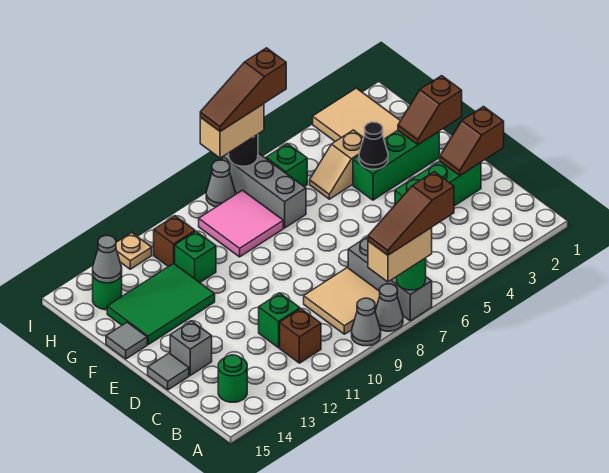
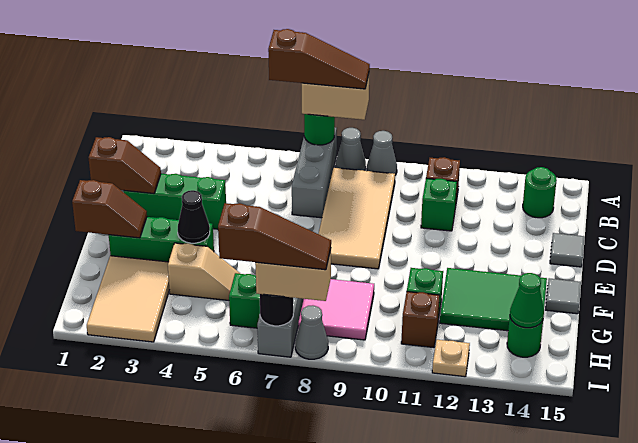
tan 2x2 tile [304,268,380,334] -> tan 2x4 tile [319,168,395,269]
grey 1x1 brick [170,321,212,375] -> none
grey 1x1 cone [93,236,122,283] -> green 1x1 cone [510,273,544,328]

